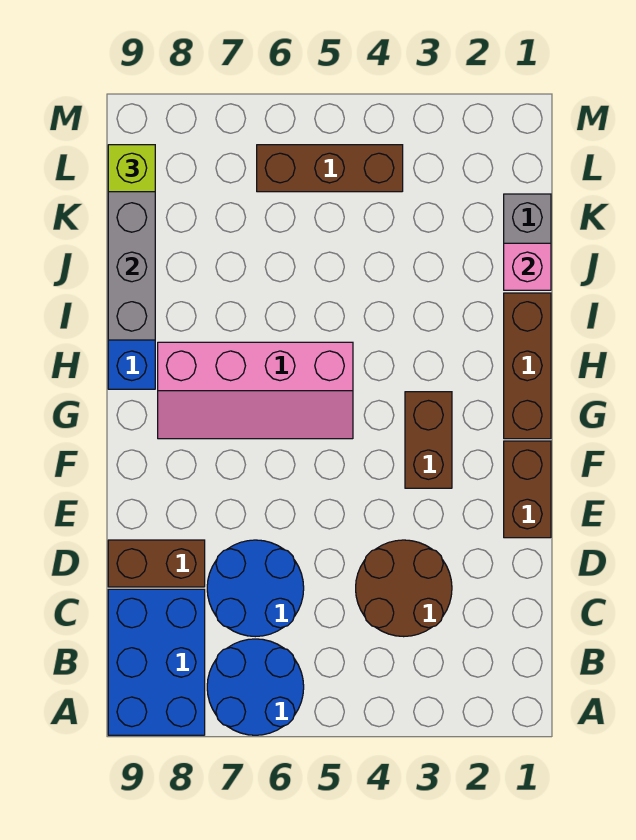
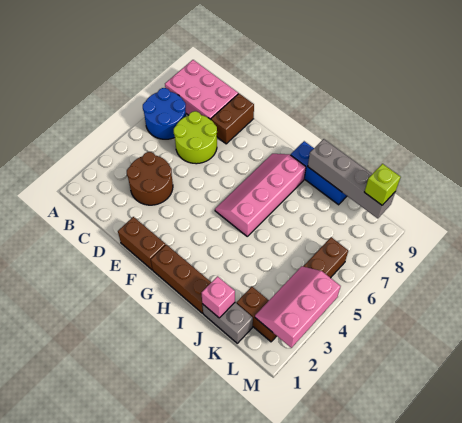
blue 2x3 brick [108,589,205,735] -> pink 2x3 brick [165,60,238,119]
blue 2x2 round brick [207,540,304,637] -> lime 2x2 round brick [174,111,217,164]
brown 1x2 brick [405,392,452,488] -> brown 1x2 brick moved to [237,287,276,342]
none -> pink 2x3 slope [255,266,341,348]

